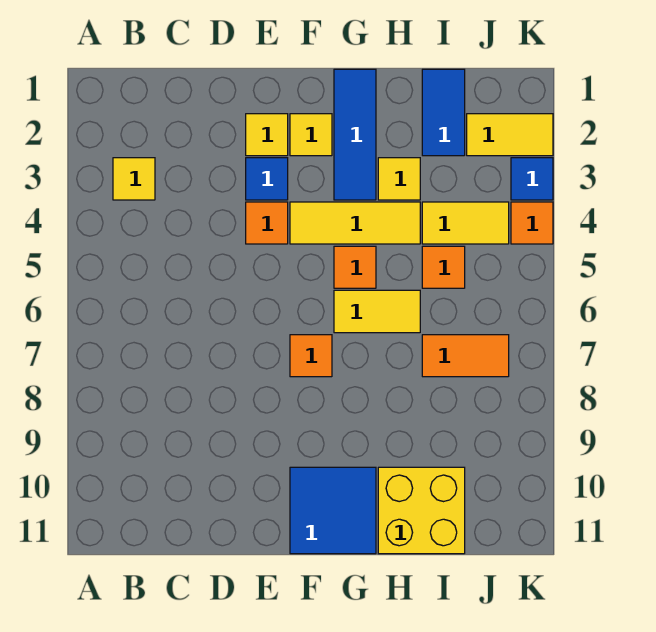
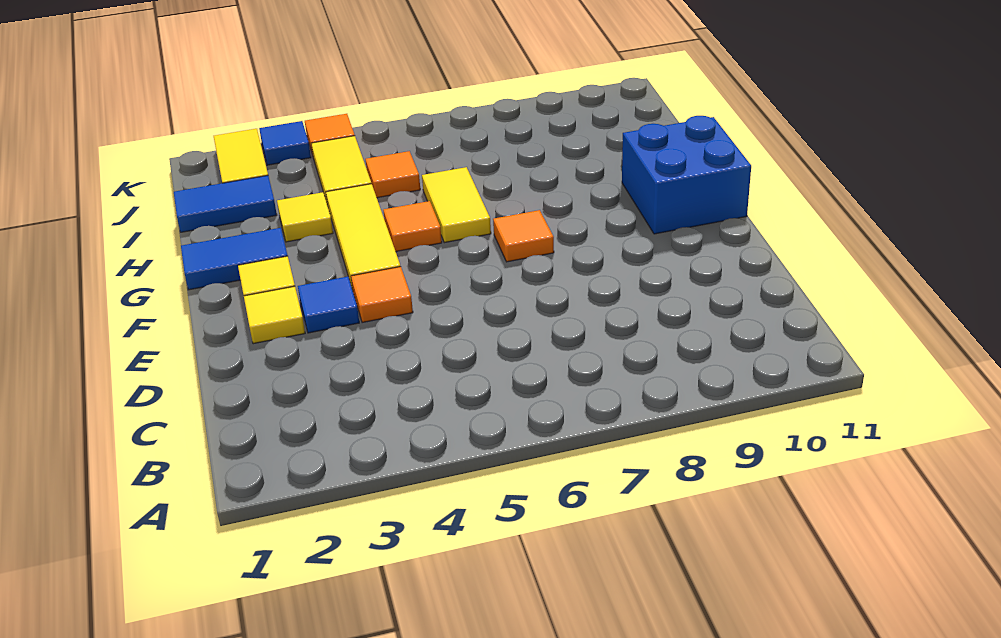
yellow 1x1 tile [113,158,155,200] -> none
blue 2x2 tile [290,467,376,554] -> blue 2x2 brick [622,116,751,234]
blue 1x3 tile [334,69,376,200] -> blue 1x2 tile [181,228,288,290]
yellow 2x2 brick [378,467,465,554] -> none
orange 1x2 tile [422,335,509,377] -> none

